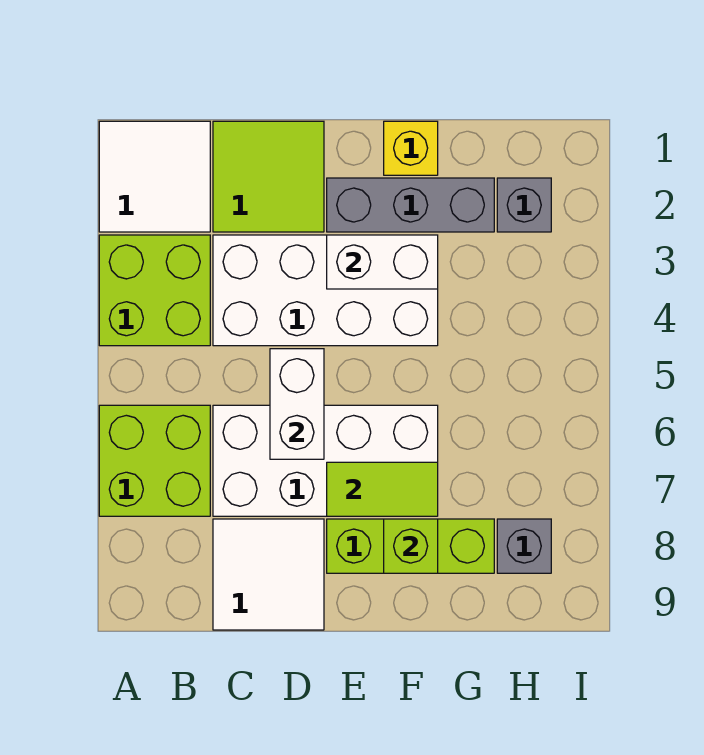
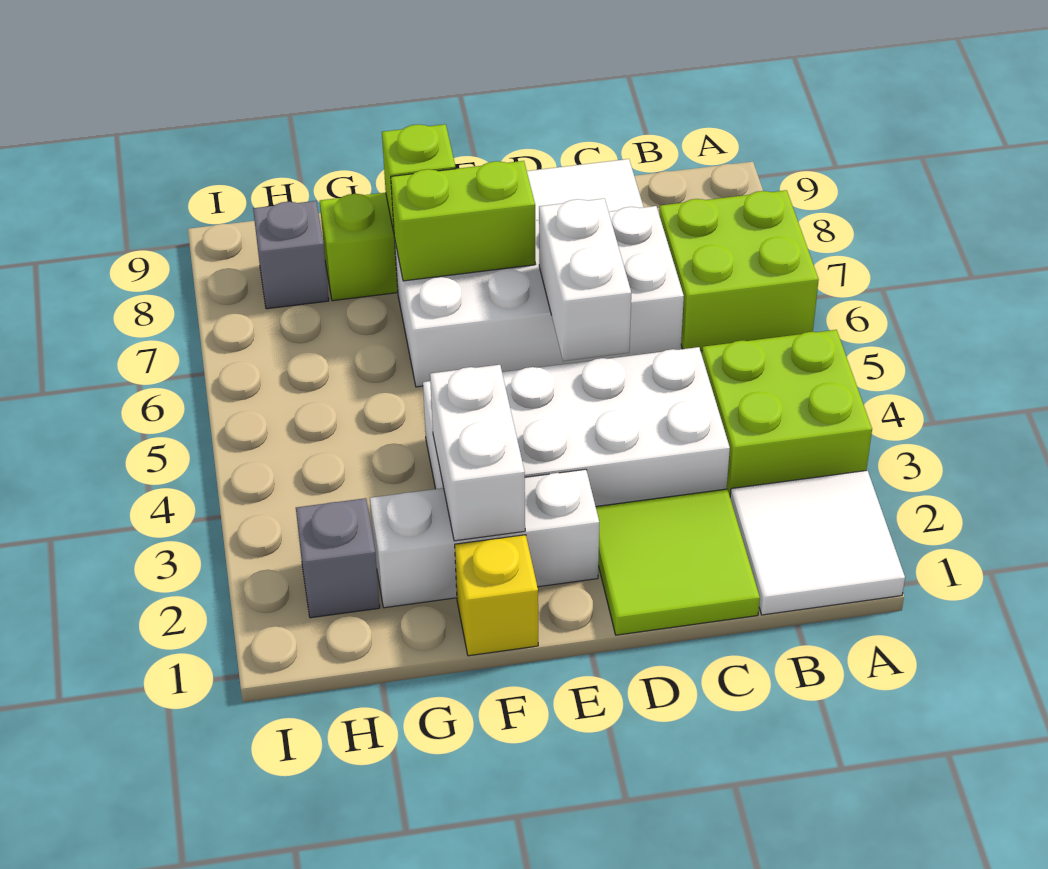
grey 1x3 brick [327,178,494,232] -> white 1x3 brick [370,469,599,608]
white 1x2 brick [327,235,438,289] -> white 1x2 brick turned to [430,365,525,541]
lime 1x2 tile [327,462,438,516] -> lime 1x2 brick [391,161,535,281]

